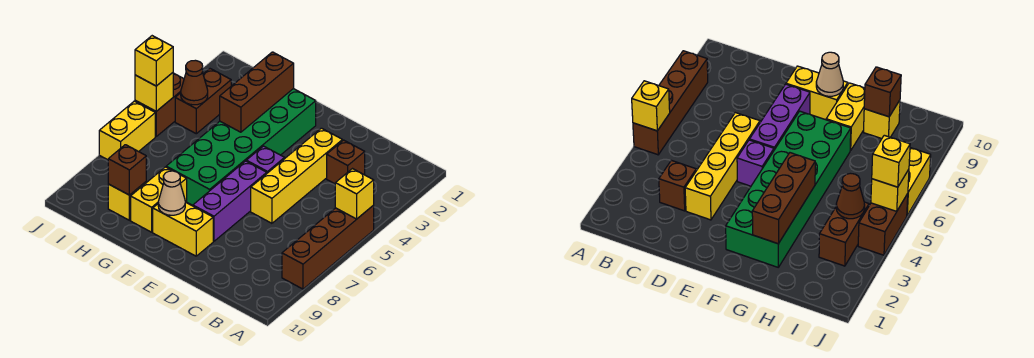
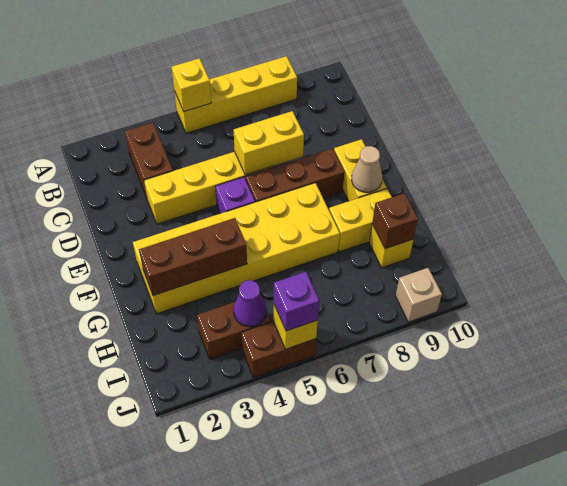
brown 1x4 brick [282,205,374,289] -> yellow 1x4 brick [174,56,297,133]
brown 1x1 brick [327,140,365,184] -> brown 1x2 brick [125,123,173,197]
purple 1x3 brick [193,161,267,241] -> brown 1x3 brick [246,149,345,202]
green 2x6 brick [166,89,316,205] -> yellow 2x6 brick [133,183,340,314]
brown 1x1 cone [181,60,208,105] -> purple 1x1 cone [234,280,266,327]
yellow 1x1 brick [135,36,173,86] -> purple 1x1 brick [274,272,319,331]
yellow 1x2 brick [99,101,155,160] -> yellow 1x2 brick moved to [234,111,304,175]
none -> tan 1x1 brick [396,268,442,322]

